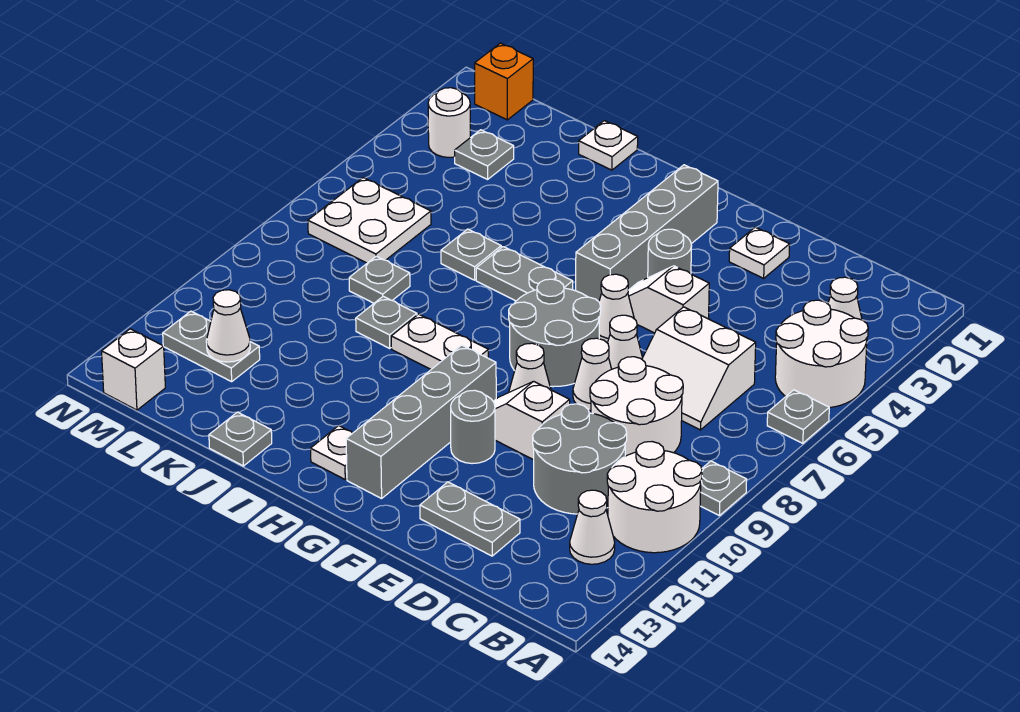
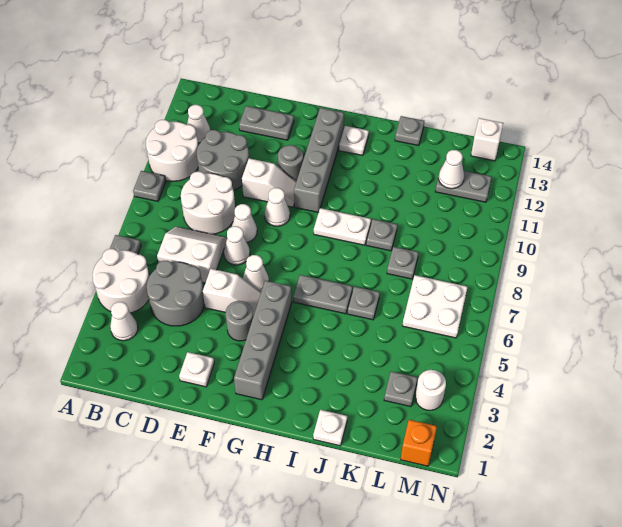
grey 2x2 round brick [509,279,601,387] -> grey 2x2 round brick moved to [147,261,205,326]

